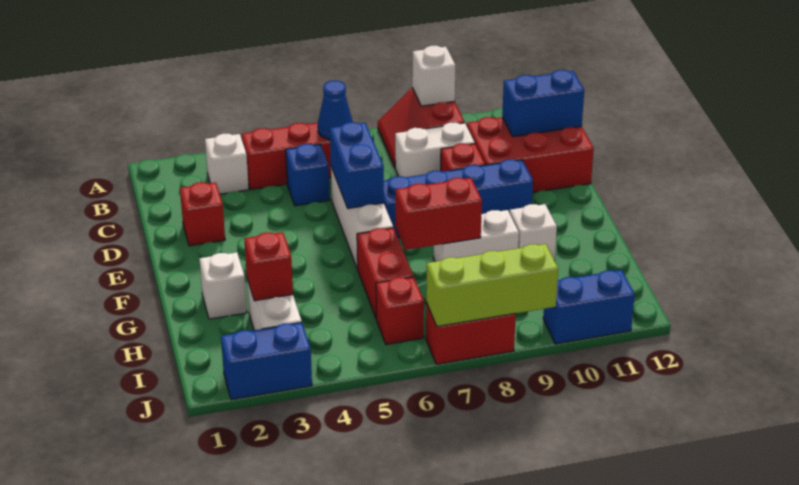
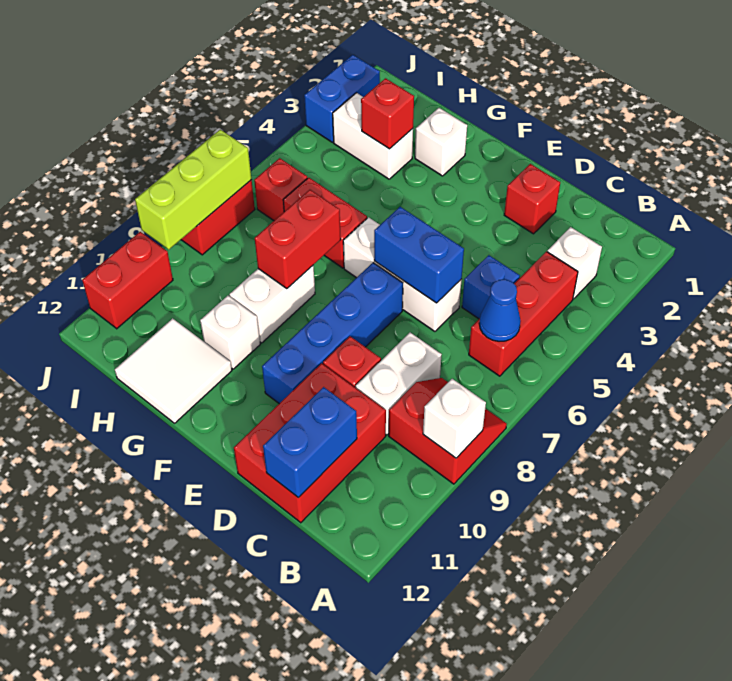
none -> white 2x2 tile [115,318,232,423]
blue 1x2 brick [543,270,635,344] -> red 1x2 brick [82,232,173,329]

